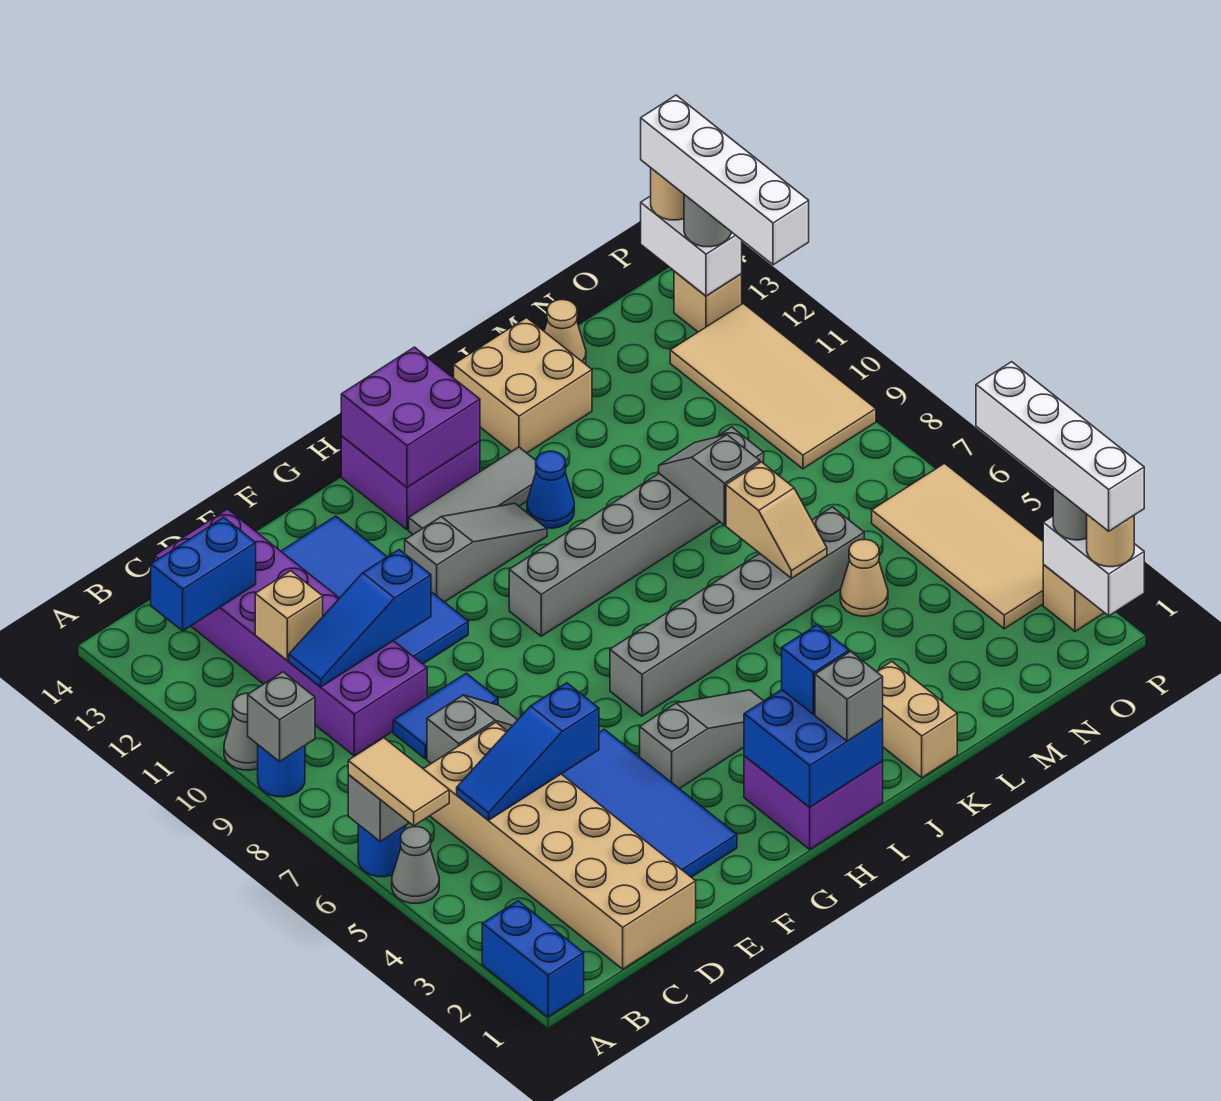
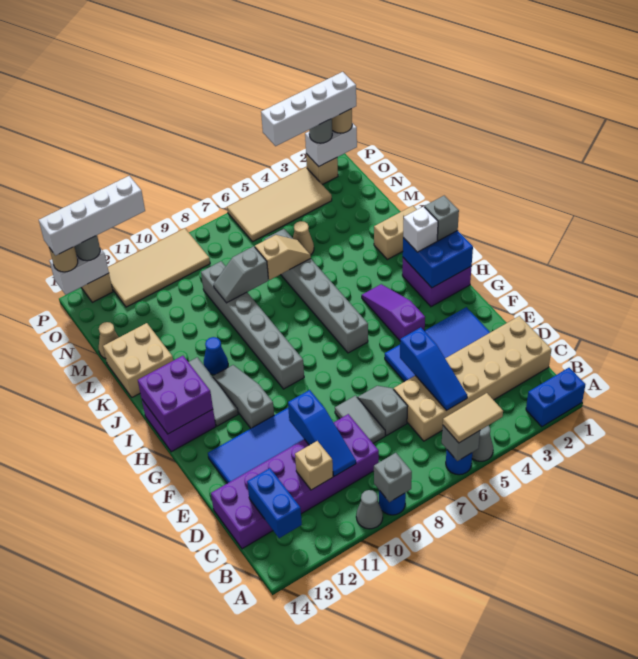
blue 1x2 tile [393,673,498,759] -> grey 1x2 tile [335,396,385,443]
grey 1x3 slope [640,690,763,789] -> purple 1x3 slope [362,284,425,341]
blue 1x1 brick [782,625,849,714] -> white 1x1 brick [403,207,438,252]

